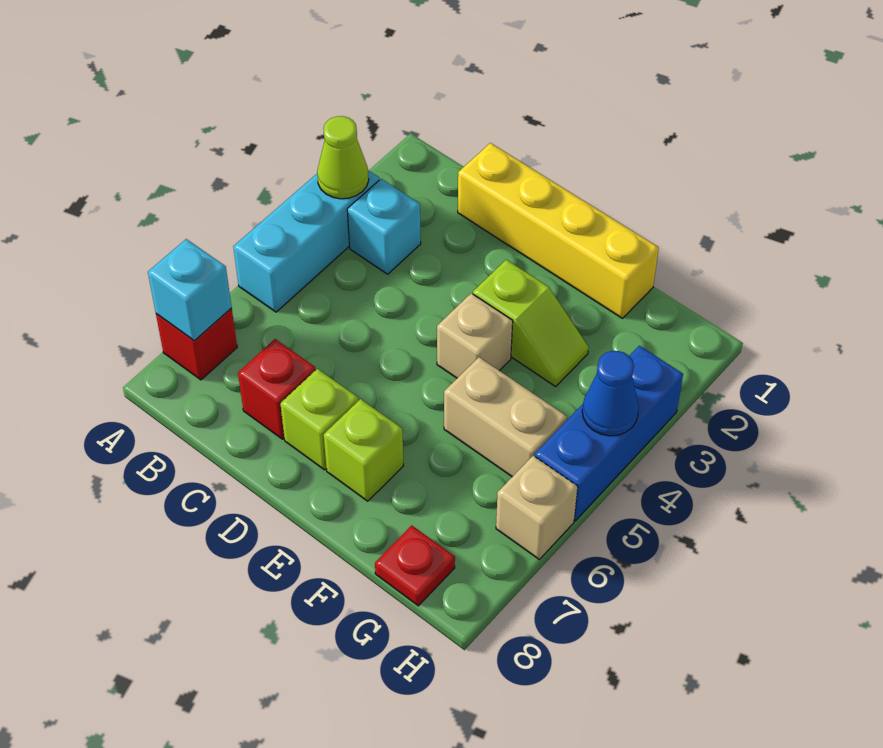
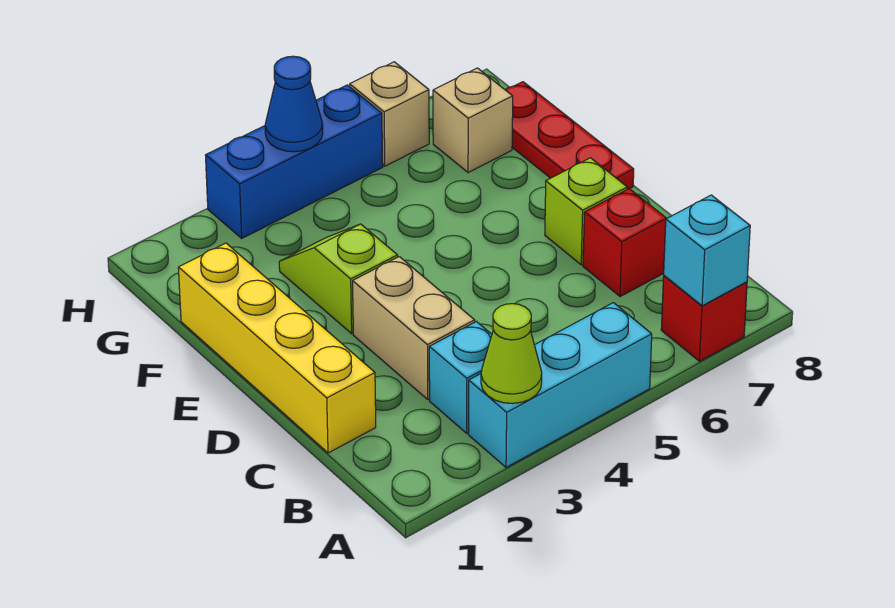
tan 1x1 brick [437,293,513,378] -> tan 1x1 brick moved to [433,68,513,173]
lime 1x1 brick [324,399,403,501] -> none
tan 1x2 brick [444,357,567,477] -> tan 1x2 brick moved to [353,257,475,399]
red 1x1 plate [375,525,455,606] -> red 1x3 plate [506,82,634,189]

